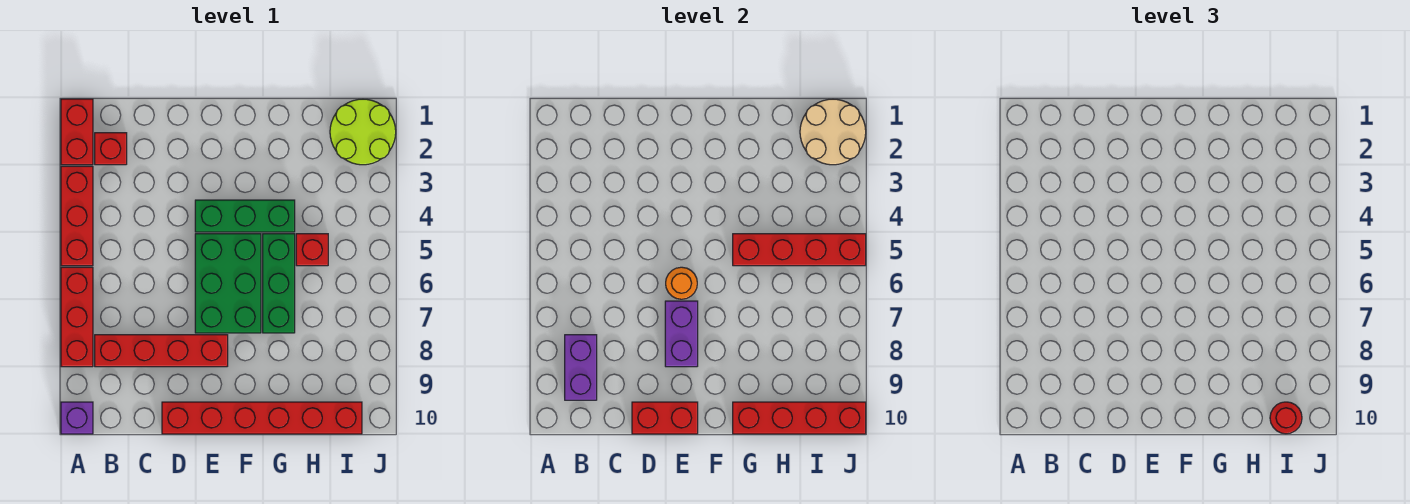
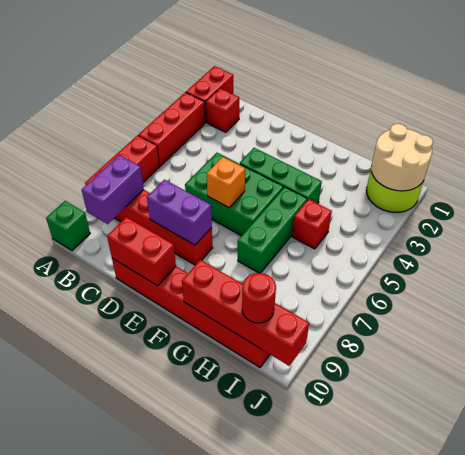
purple 1x1 brick [61,402,93,434] -> green 1x1 brick [46,201,90,251]
green 2x3 brick [195,234,261,333] -> green 2x3 brick turned to [185,153,283,236]
orange 1x1 round brick [666,267,697,299] -> orange 1x1 brick [207,157,245,208]
purple 1x2 brick [665,301,698,367] -> purple 1x2 brick turned to [147,180,212,245]
red 1x4 brick [733,234,866,266] -> none

